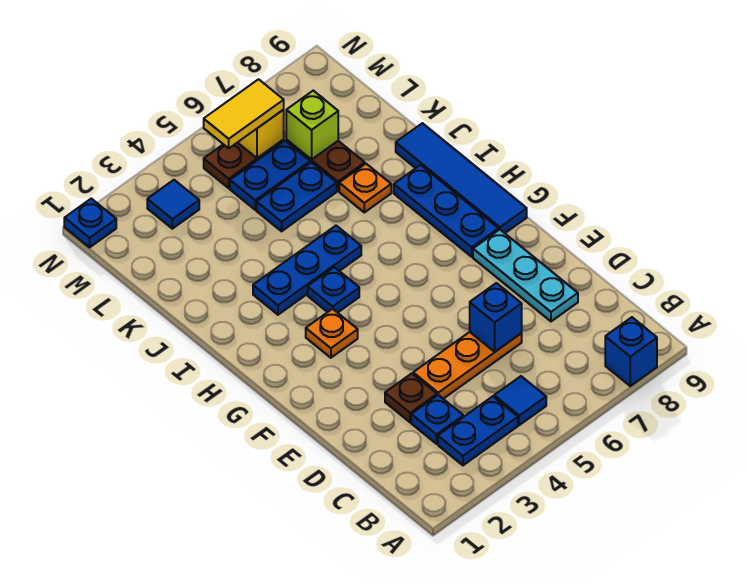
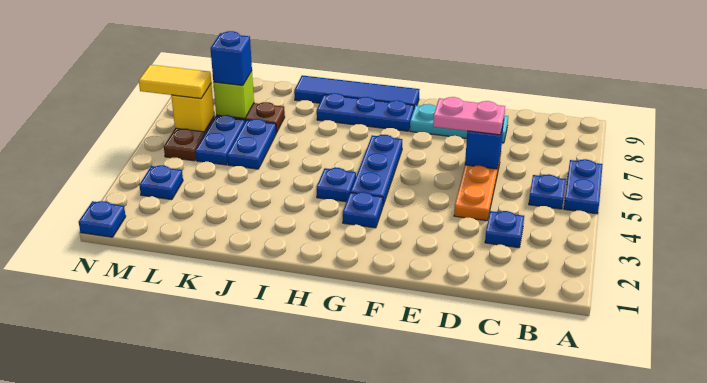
blue 1x1 brick [605,317,657,386] -> blue 1x1 brick moved to [210,31,252,85]
blue 1x2 plate [438,396,518,465] -> blue 1x2 plate moved to [564,159,603,214]
blue 1x1 tile [494,376,546,425] -> blue 1x1 plate [529,174,566,209]
brown 1x1 plate [385,374,437,422] -> none
none -> pink 1x2 plate [433,97,505,135]
orange 1x1 plate [306,309,358,358] -> blue 1x1 plate [343,192,383,228]
blue 1x3 plate [253,226,361,315] -> blue 1x3 plate moved to [351,135,402,205]
orange 1x1 plate [339,164,391,212] -> none
blue 1x1 tile [147,180,199,229] -> blue 1x1 plate [139,165,183,200]
yellow 1x2 tile [204,79,284,148] -> yellow 1x2 tile turned to [139,65,211,99]

